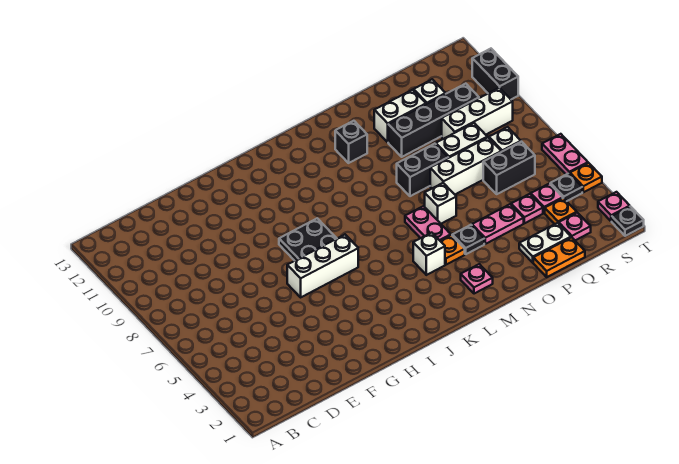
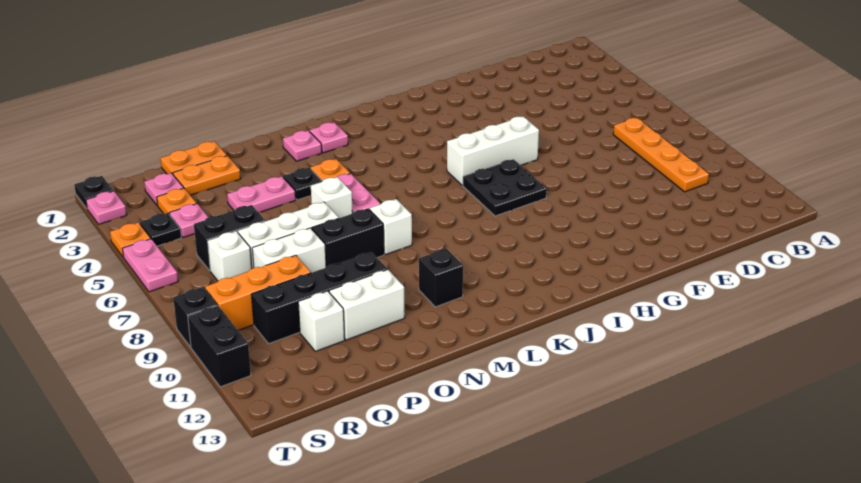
none -> orange 1x4 plate [613,118,709,192]
white 1x1 brick [413,233,445,275] -> white 1x1 brick moved to [370,199,412,255]
white 1x2 plate [519,223,571,263] -> orange 1x2 plate [173,156,241,195]
pink 1x1 plate [511,194,543,223] -> pink 1x1 plate moved to [309,122,348,153]
white 1x3 brick [442,88,513,139] -> orange 1x3 brick [205,255,311,330]
none -> black 1x1 brick [173,287,218,347]

